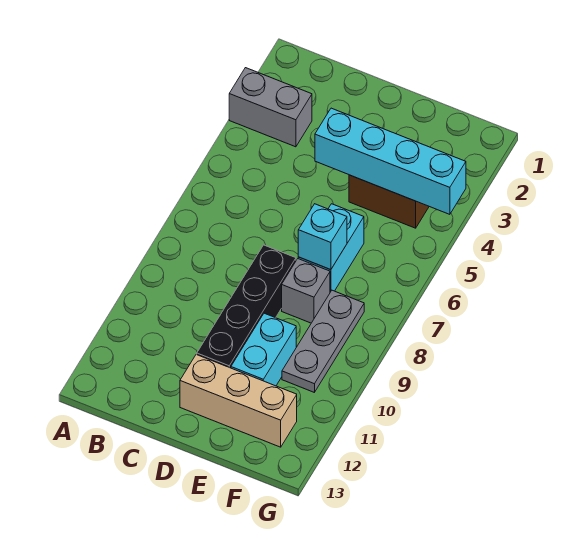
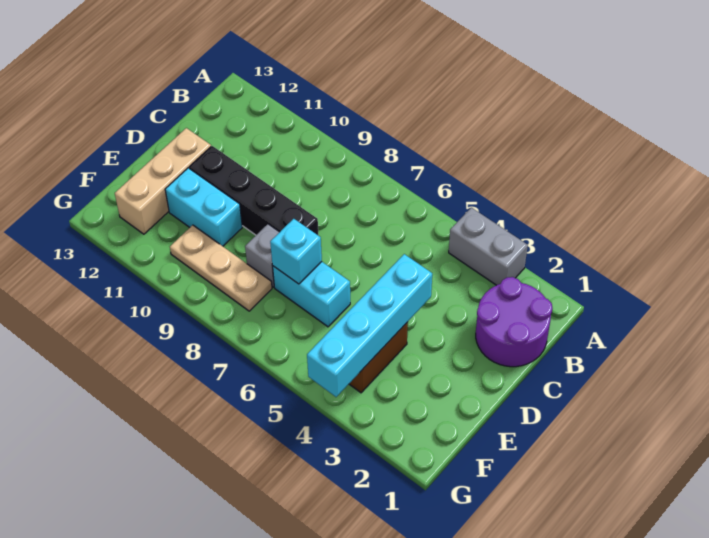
grey 1x2 brick [229,68,312,147] -> grey 1x2 brick turned to [449,208,528,285]
none -> purple 2x2 round brick [476,277,552,367]
grey 1x3 plate [282,290,364,392] -> tan 1x3 plate [170,225,272,311]

